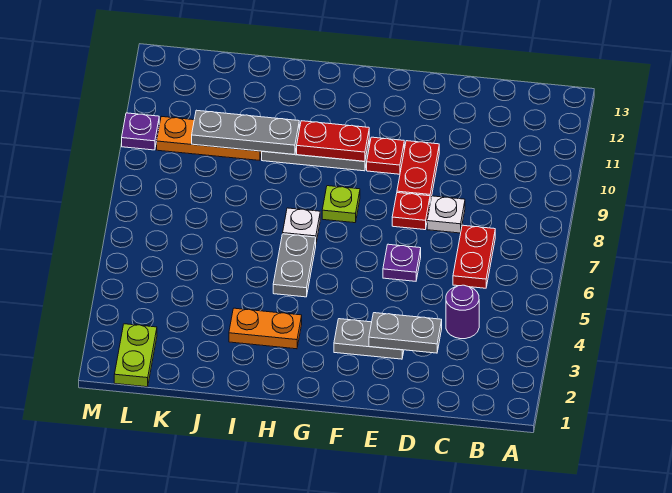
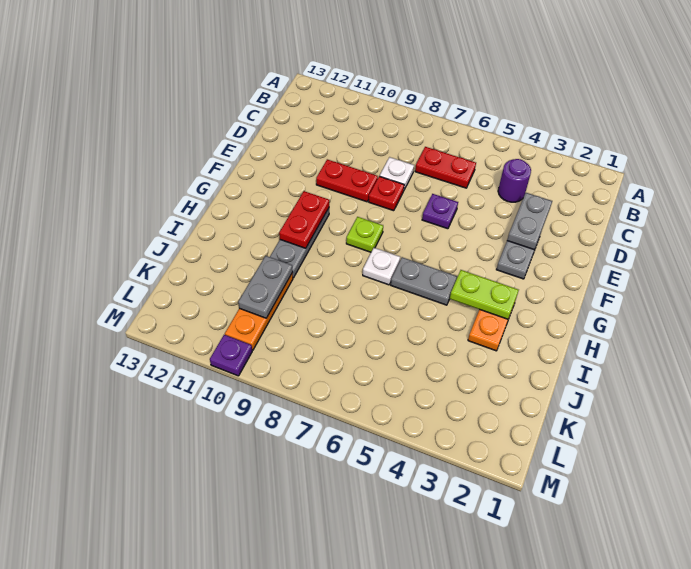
red 1x1 plate [367,137,404,174] -> none
grey 1x3 plate [192,110,299,154] -> grey 1x2 plate [238,256,293,318]
lime 1x2 plate [114,324,157,387] -> lime 1x2 plate moved to [450,270,519,319]

